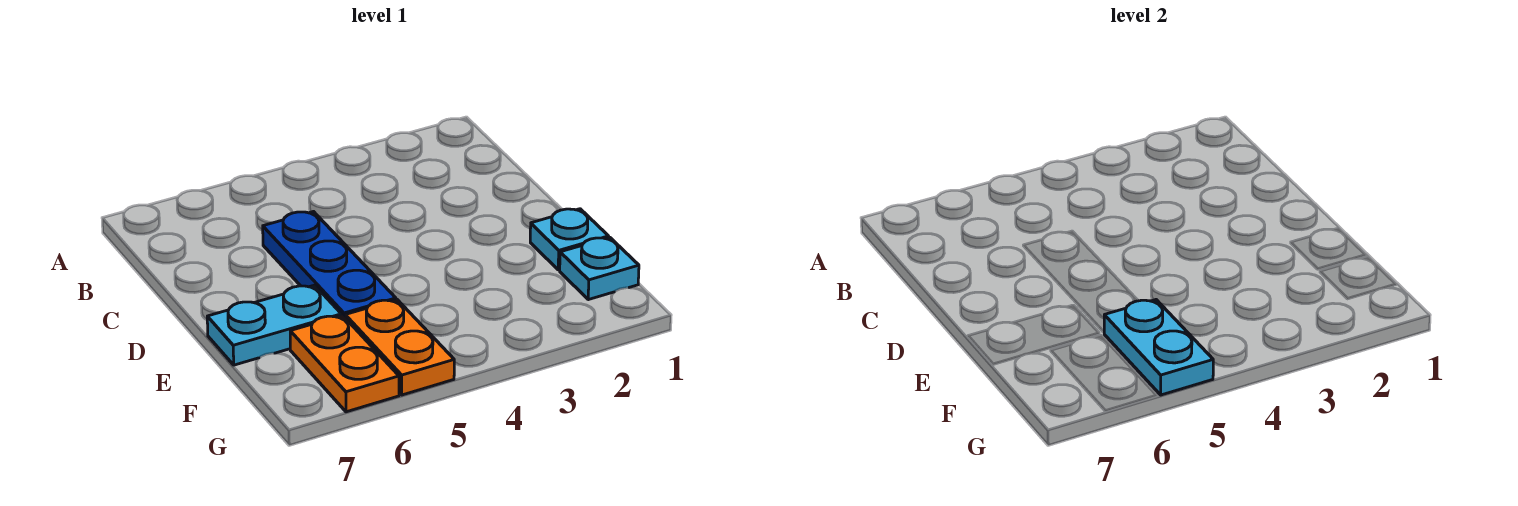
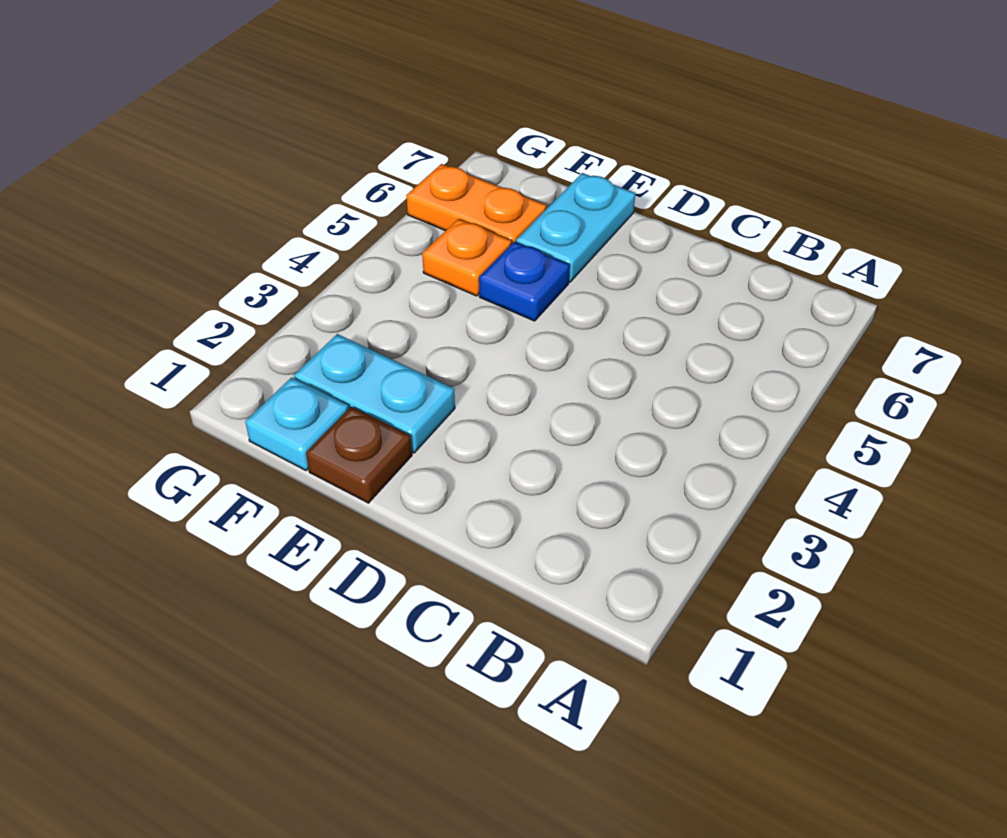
blue 1x3 plate [263,212,396,317] -> blue 1x1 plate [479,242,569,321]
cyan 1x1 plate [530,209,609,270] -> brown 1x1 plate [306,407,412,503]
orange 1x2 plate [345,300,454,395] -> orange 1x1 plate [422,219,512,296]
cyan 1x2 plate [1104,300,1213,395] -> cyan 1x2 plate moved to [294,334,455,453]

